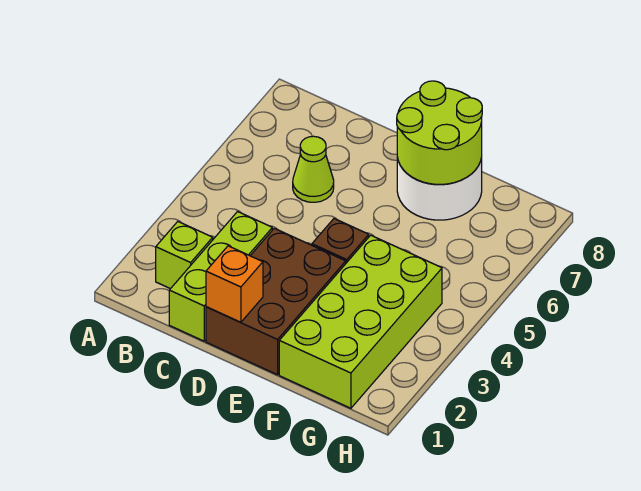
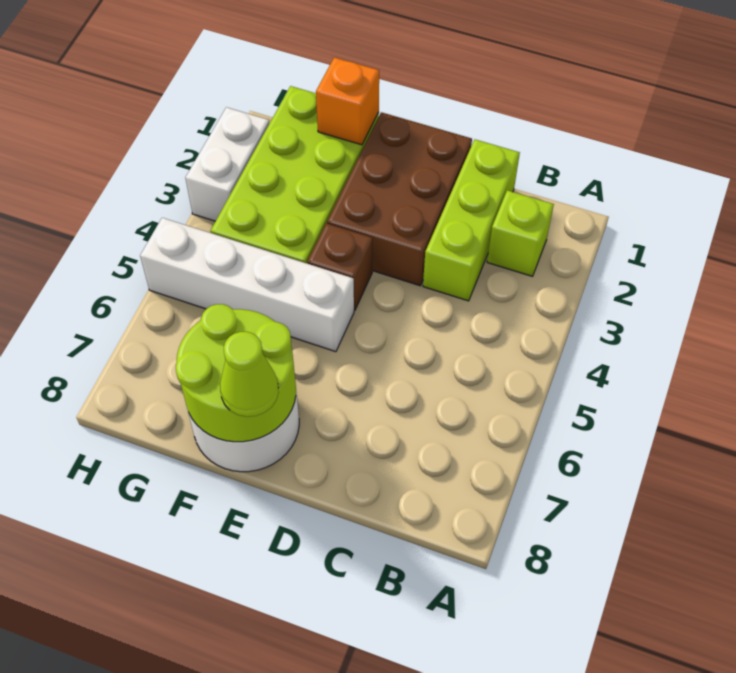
lime 1x1 cone [293,136,334,202] -> lime 1x1 cone moved to [220,332,279,417]
orange 1x1 brick [206,246,263,322] -> orange 1x1 brick moved to [316,57,379,145]
none -> white 1x4 brick [140,218,354,352]
none -> white 1x2 brick [185,107,269,221]

